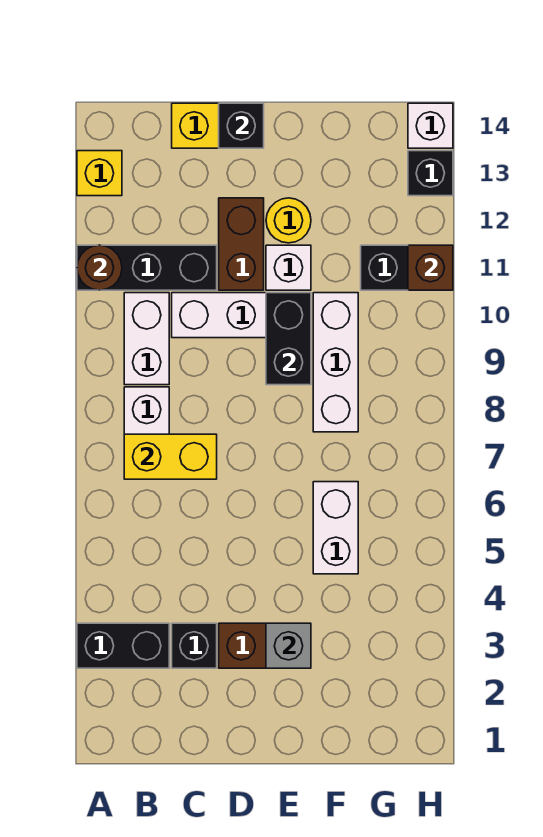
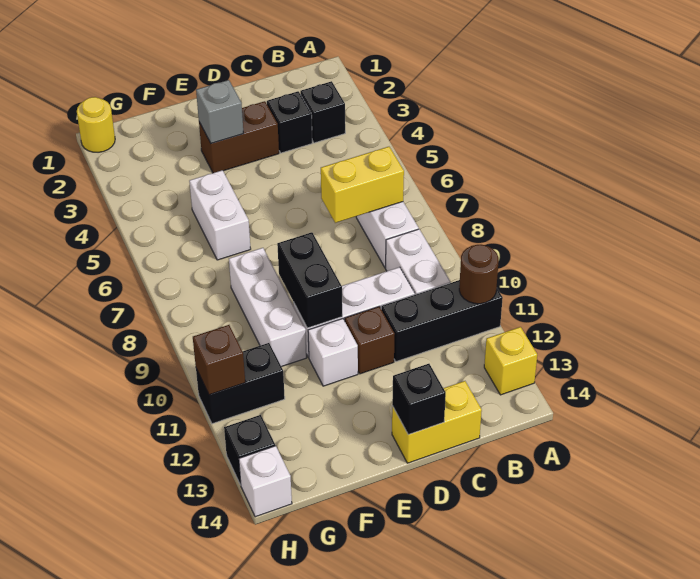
black 1x2 brick [77,623,169,668] -> black 1x1 brick [300,81,345,143]
brown 1x2 brick [219,198,264,290] -> brown 1x1 brick [345,307,395,374]
yellow 1x1 round brick [266,198,311,243] -> yellow 1x1 round brick moved to [77,97,115,152]

